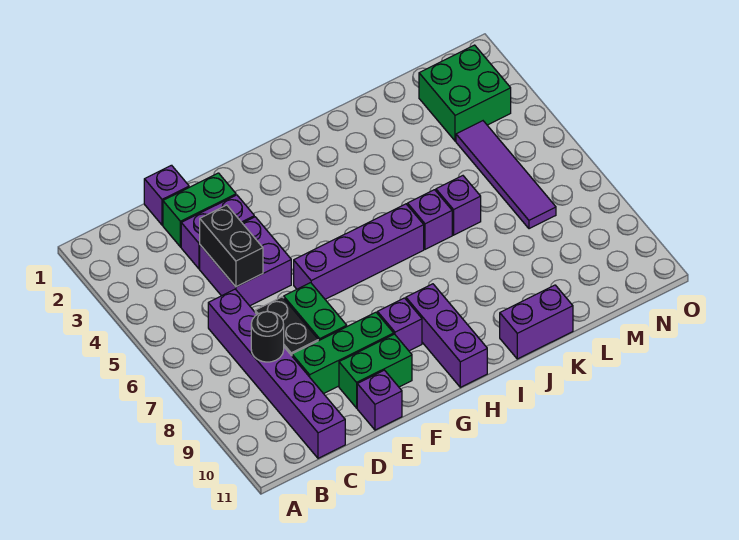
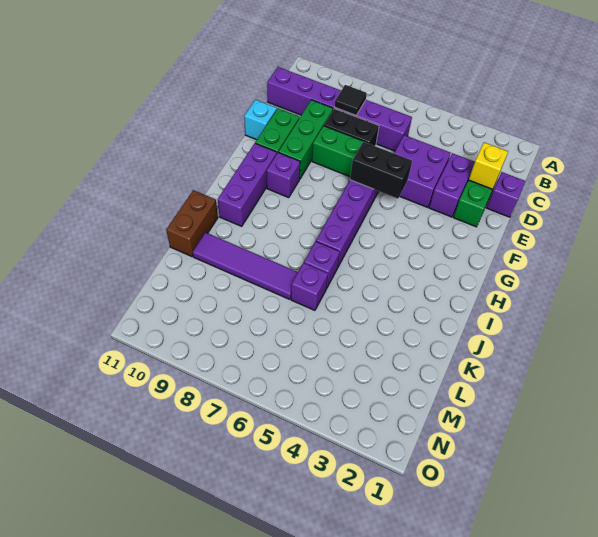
black 1x1 round brick [251,312,284,362] -> black 1x1 tile [335,85,367,115]
none -> yellow 1x1 brick [469,142,508,189]
black 1x2 brick [200,205,263,287] -> black 1x2 brick moved to [350,142,412,199]
purple 1x1 brick [357,370,402,430] -> cyan 1x1 brick [244,100,277,140]
purple 1x3 brick [406,284,487,387] -> purple 1x3 brick turned to [218,143,277,226]
purple 1x2 brick [500,285,573,359] -> brown 1x2 brick [166,190,218,257]
green 2x2 brick [419,45,511,141] -> none
purple 1x4 tile [456,121,556,229] -> purple 1x4 tile moved to [193,233,298,299]

